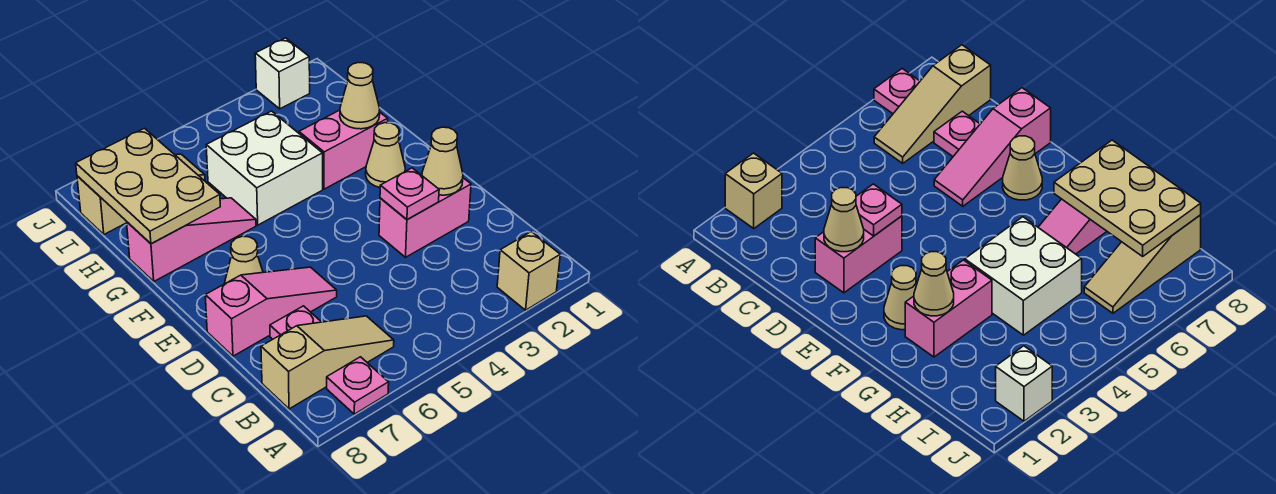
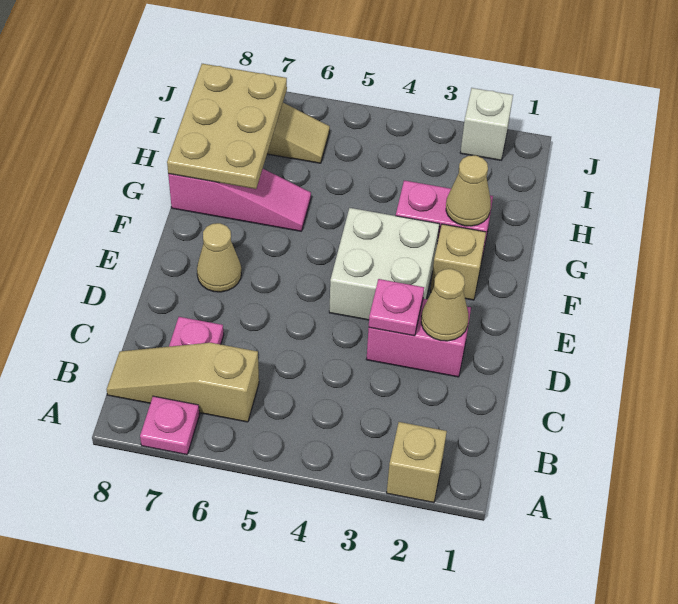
tan 1x3 slope [261,316,394,409] -> tan 1x3 slope turned to [107,343,259,422]
pink 1x3 slope [205,267,337,356] -> none
tan 1x1 cone [366,123,405,187] -> tan 1x1 brick [430,224,486,300]
white 2x2 brick [206,111,323,225] -> white 2x2 brick moved to [329,208,439,320]

